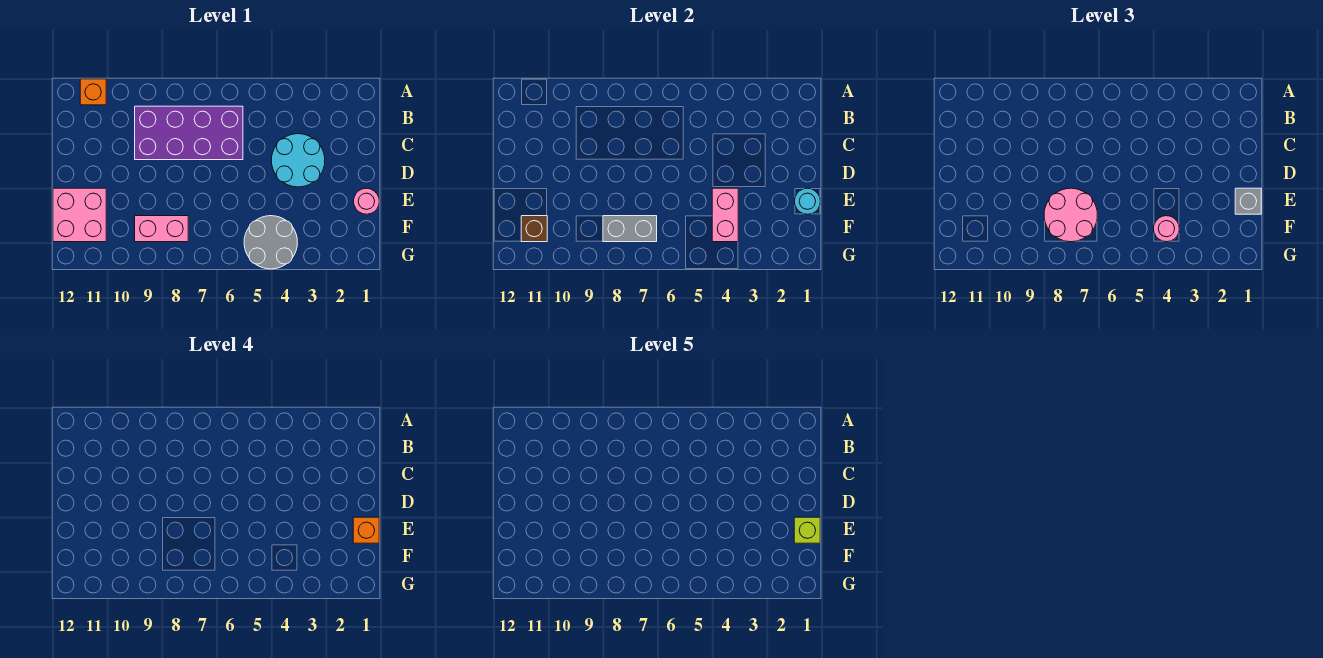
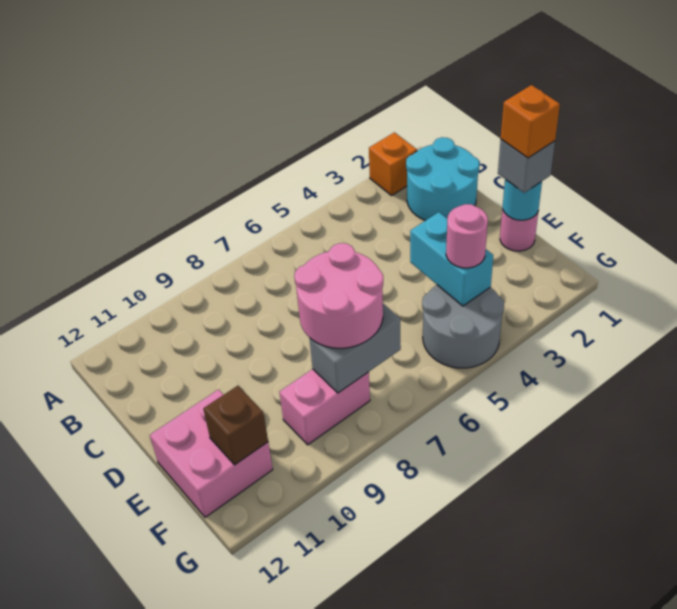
orange 1x1 brick [80,79,106,105] -> orange 1x1 brick moved to [369,132,417,196]
purple 2x4 brick [135,106,243,160] -> none
cyan 2x2 round brick [271,134,325,187] -> cyan 2x2 round brick moved to [406,137,479,221]
lime 1x1 brick [794,517,820,543] -> none
pink 1x2 brick [712,188,738,242] -> cyan 1x2 brick [410,212,493,306]

